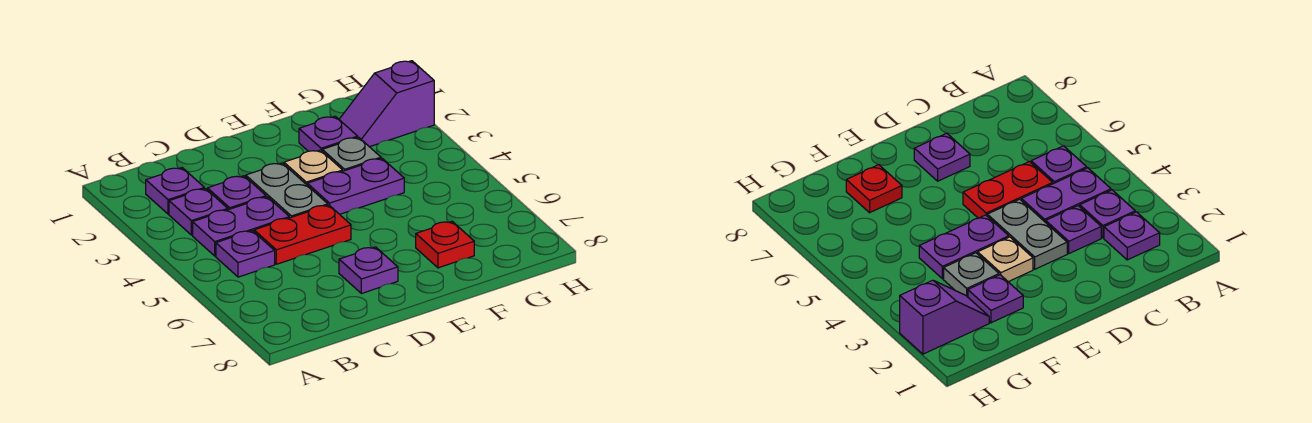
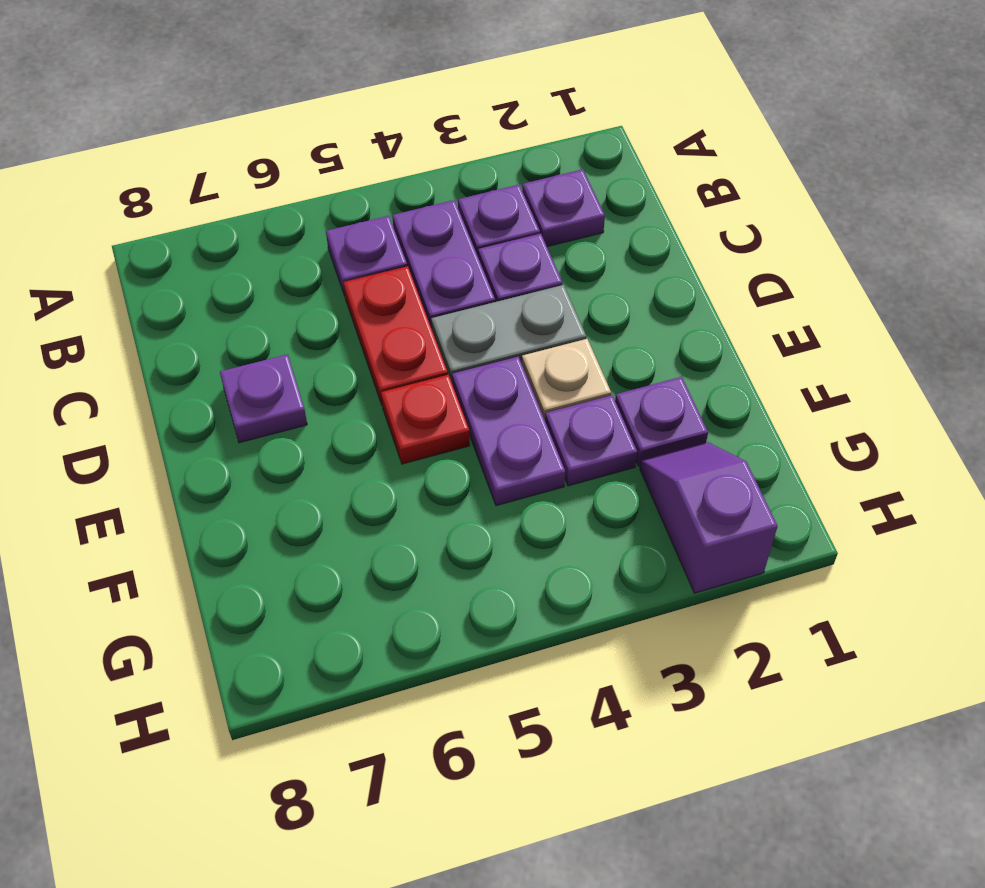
grey 1x1 plate [322,137,381,171] -> purple 1x1 plate [545,395,637,486]
red 1x1 plate [416,221,474,268] -> red 1x1 plate moved to [381,375,470,464]

